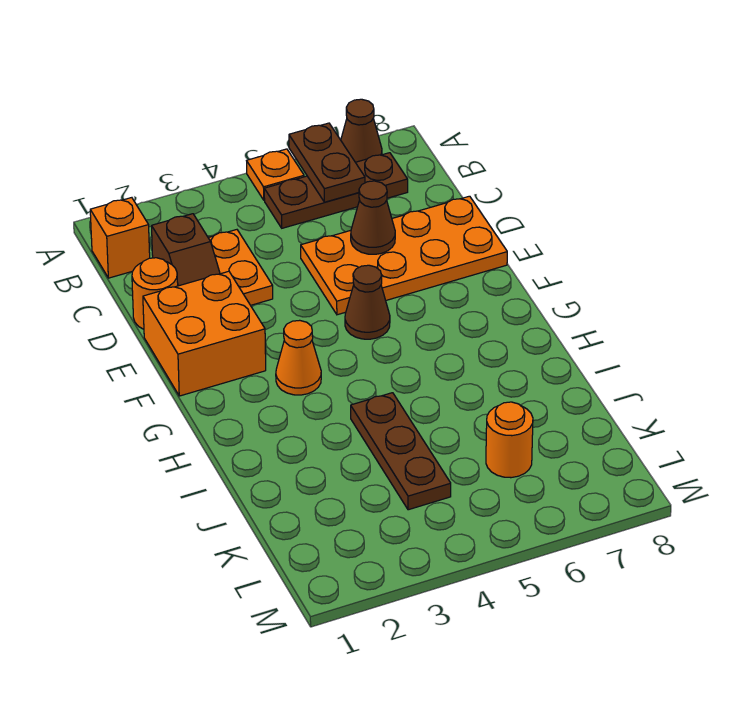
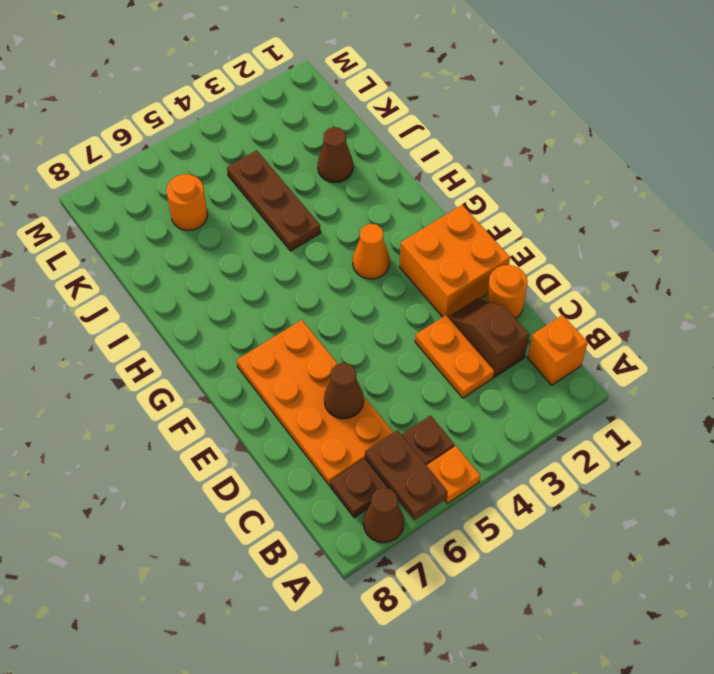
orange 2x4 plate [301,196,507,315] -> orange 2x4 plate turned to [237,320,393,486]
brown 1x1 cone [345,265,390,339] -> brown 1x1 cone moved to [318,127,353,183]

